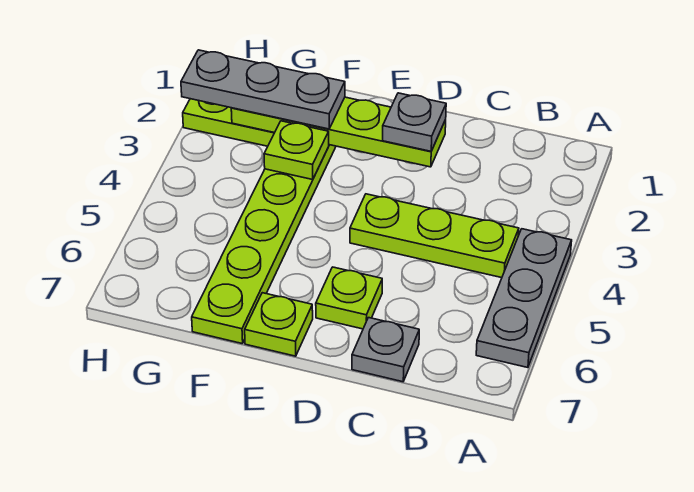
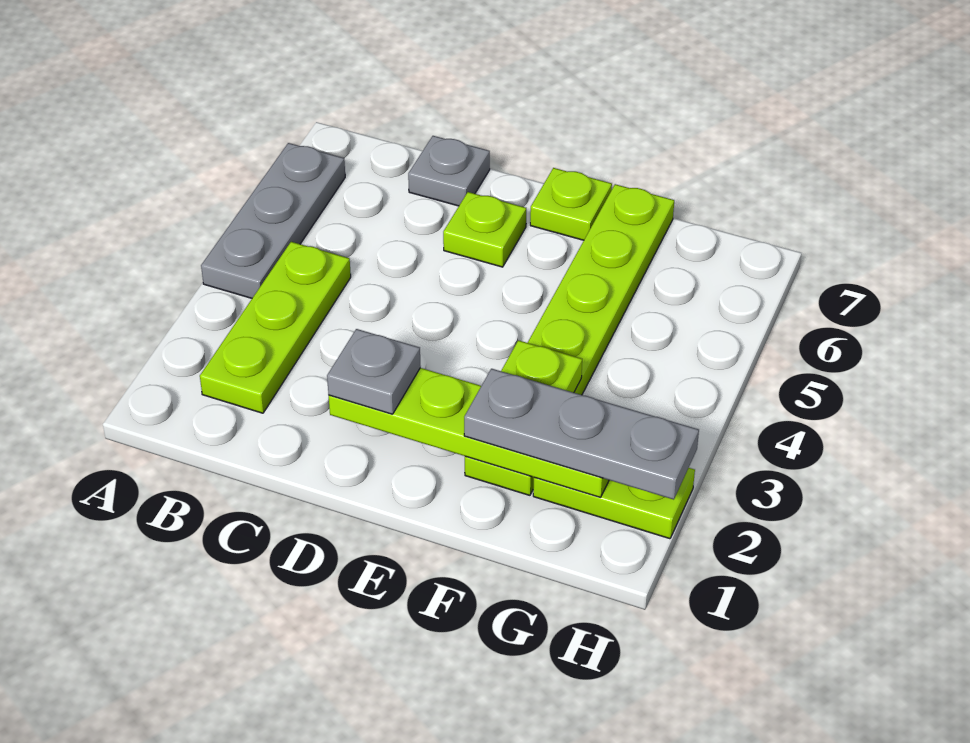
lime 1x3 plate [350,194,519,278] -> lime 1x3 plate turned to [200,242,351,413]

